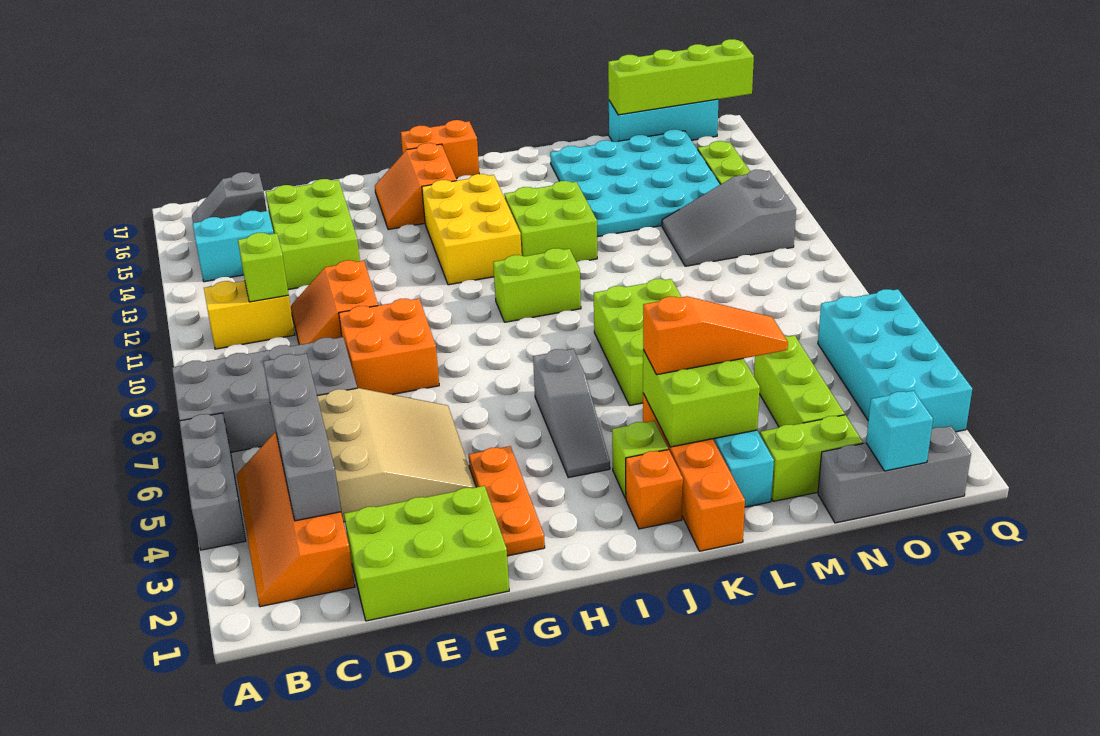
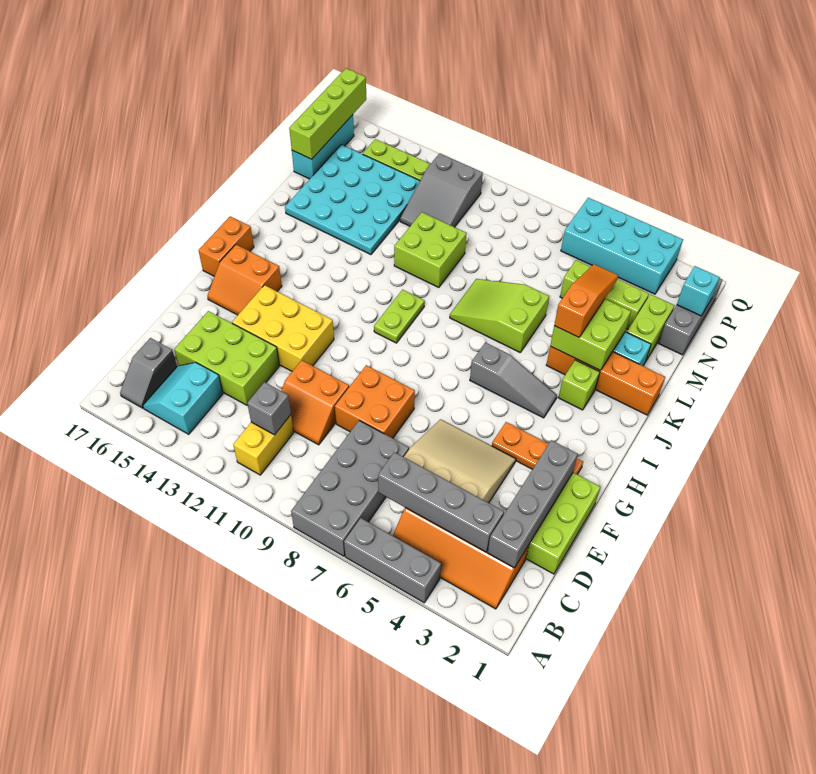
none -> grey 1x4 brick [488,440,578,568]
lime 1x1 brick [238,233,289,302] -> grey 1x1 brick [247,382,291,435]
yellow 2x3 brick [422,174,522,285] -> yellow 2x3 brick moved to [232,285,334,371]
lime 1x2 brick [493,248,581,322] -> lime 1x2 plate [374,290,425,343]
orange 1x1 brick [626,450,683,529] -> none
lime 2x2 brick [504,181,597,262] -> lime 2x2 brick moved to [394,212,467,288]
lime 2x3 brick [594,279,681,406] -> lime 2x3 slope [450,279,549,352]

